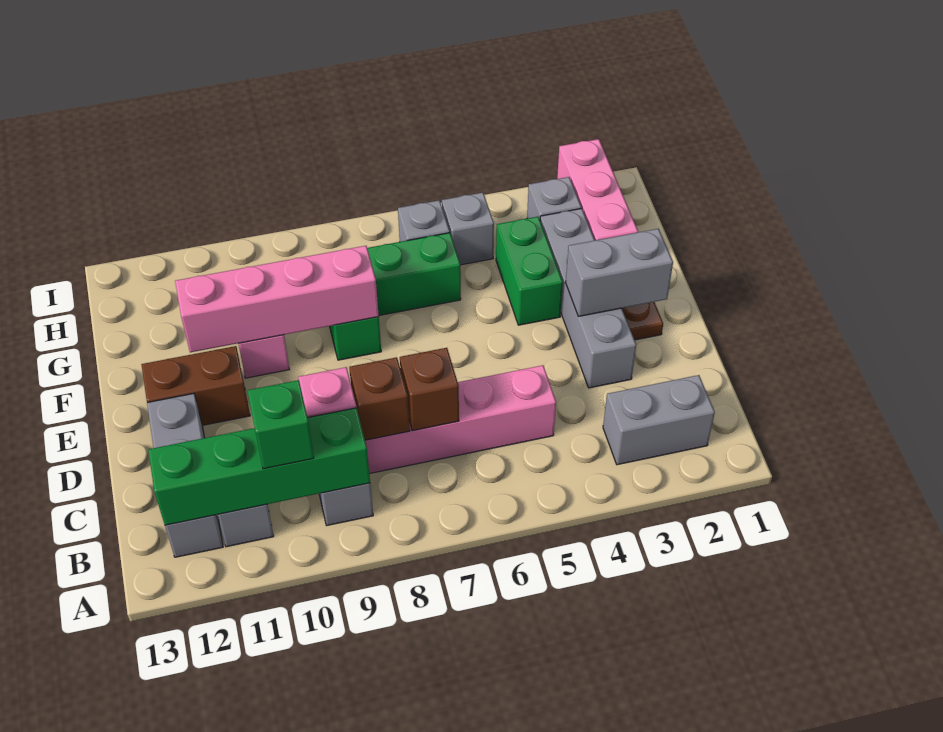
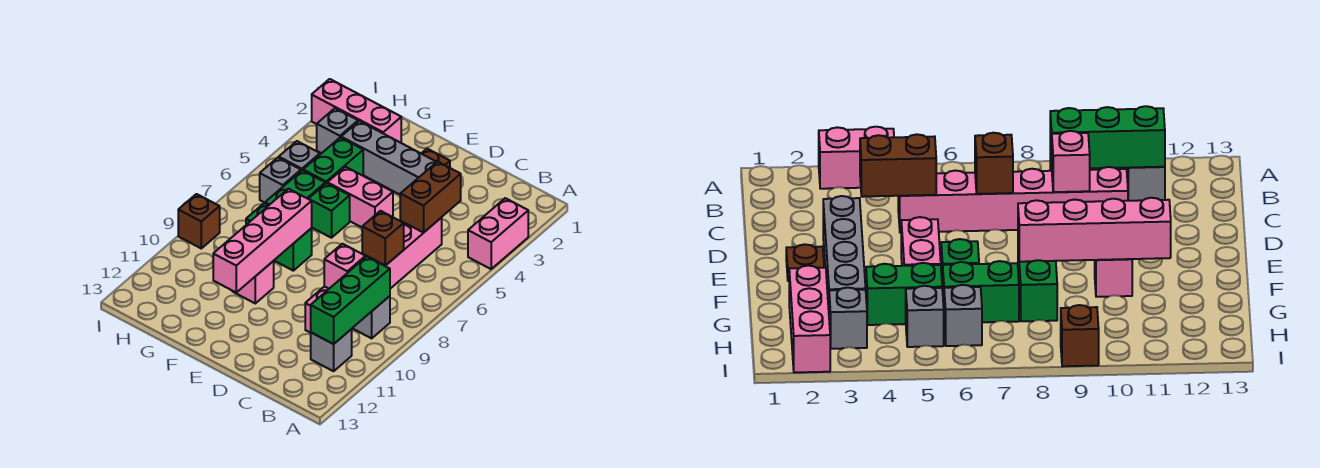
none -> pink 1x2 brick [468,198,528,269]
grey 1x2 brick [603,375,715,465] -> none
green 1x4 brick [148,408,370,525] -> green 1x3 brick [311,257,390,344]
green 1x1 brick [247,380,314,469] -> green 1x1 brick moved to [309,183,350,238]
grey 1x3 brick [147,394,223,557] -> none
brown 1x1 brick [349,357,410,440] -> brown 1x1 brick moved to [178,194,220,248]
grey 1x2 brick [566,229,673,316] -> none
none -> pink 1x2 brick [327,167,393,227]
brown 1x2 brick [141,346,250,425] -> brown 1x2 brick moved to [400,162,461,233]
green 1x2 brick [496,217,563,325] -> green 1x2 brick turned to [303,138,363,184]

